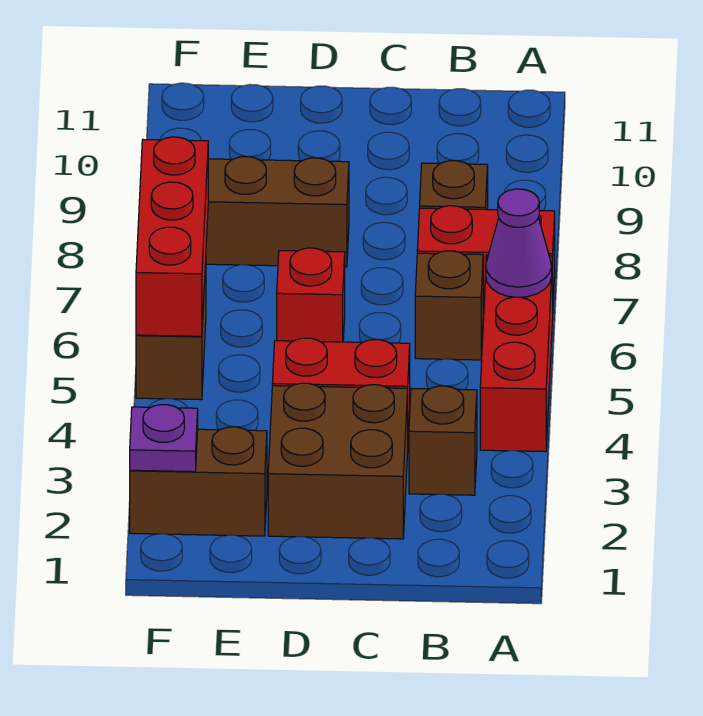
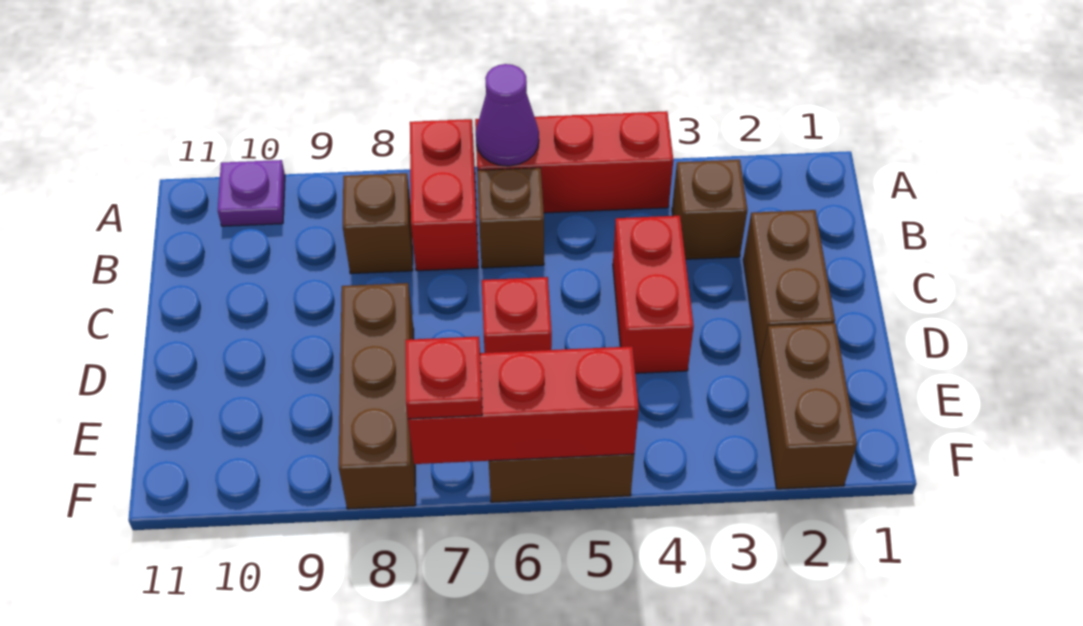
brown 2x2 brick [268,383,408,539] -> brown 1x2 brick [743,210,835,368]
purple 1x1 plate [130,405,198,472] -> purple 1x1 plate moved to [218,160,285,226]
none -> red 1x1 plate [405,337,482,419]

